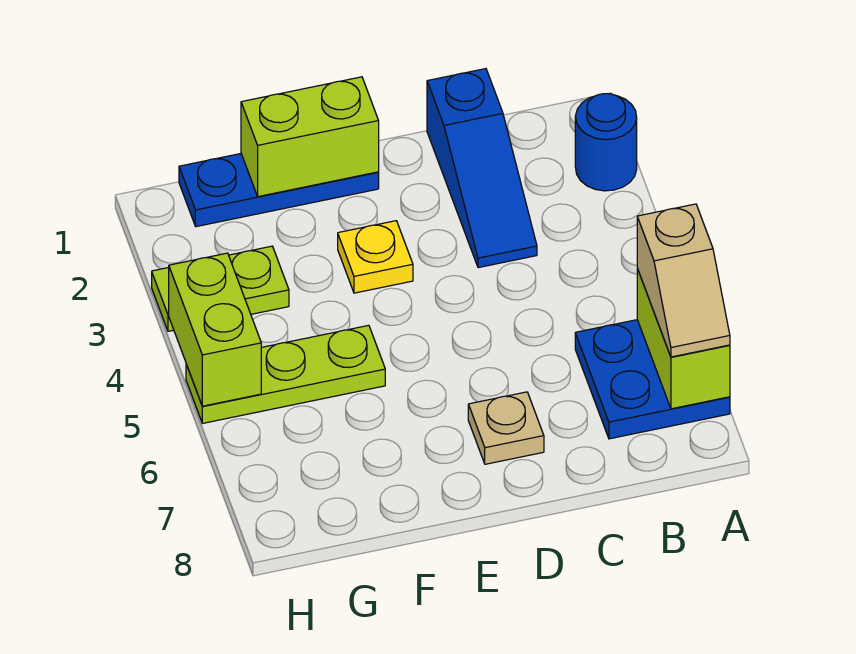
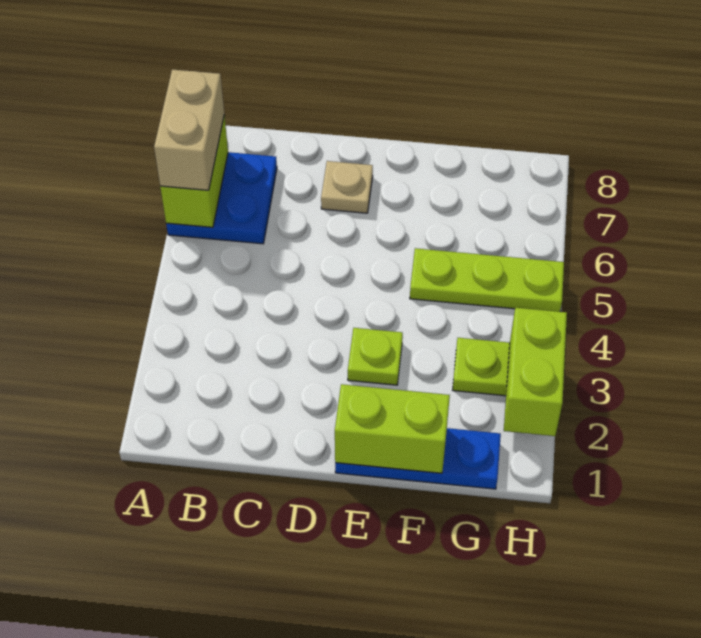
blue 1x1 round brick [575,94,637,191] -> none
tan 1x2 slope [637,204,730,357] -> tan 1x2 brick [154,69,224,190]
blue 1x3 slope [427,69,537,268] -> none
yellow 1x1 plate [338,221,413,293] -> lime 1x1 plate [348,328,403,385]
lime 1x2 brick [169,253,261,406] -> lime 1x2 brick moved to [504,308,567,436]

